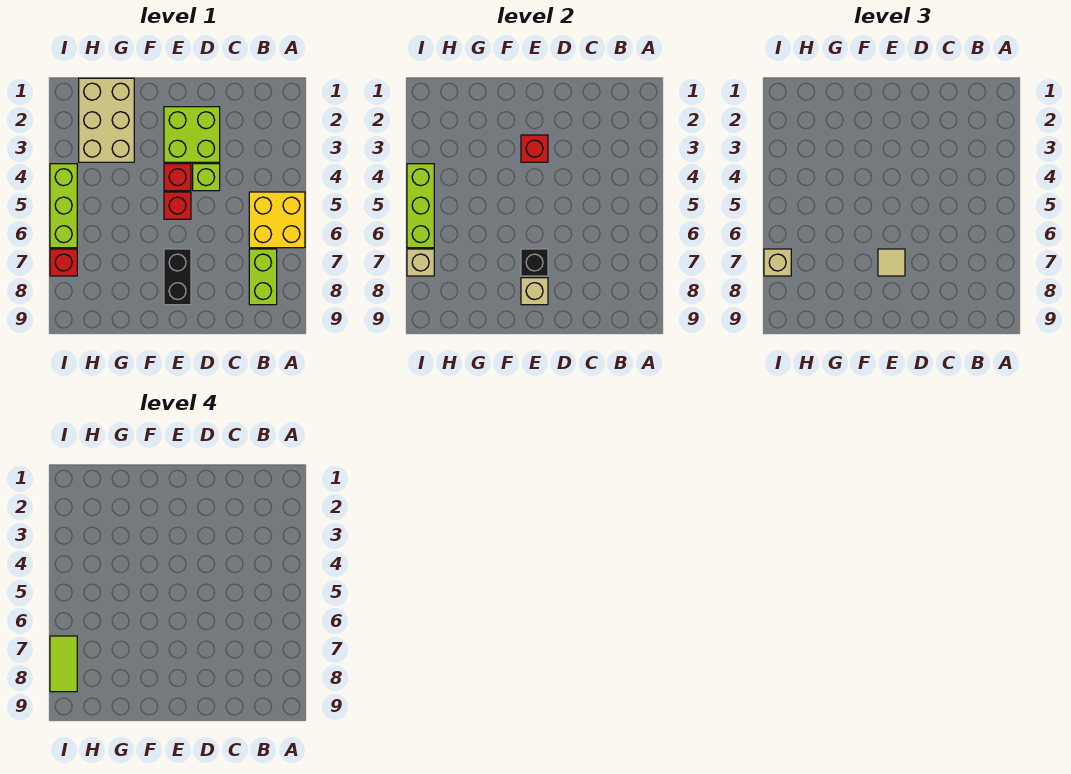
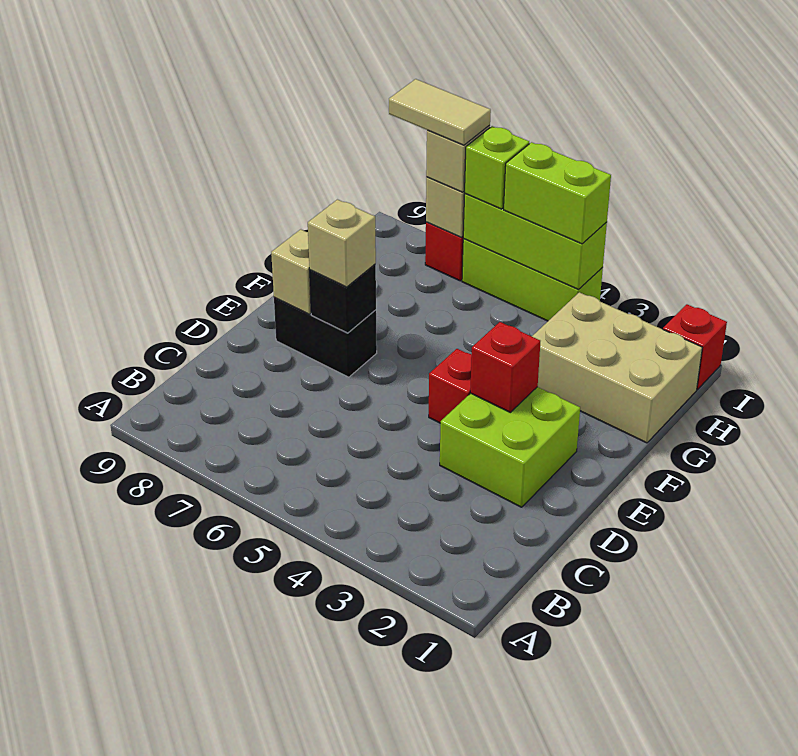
yellow 2x2 brick [249,192,305,248] -> none
lime 1x2 brick [249,249,277,305] -> lime 1x2 brick moved to [504,142,611,244]
lime 1x1 brick [193,164,220,191] -> lime 1x1 brick moved to [465,126,529,209]
red 1x1 brick [164,192,191,219] -> red 1x1 brick moved to [663,304,727,389]
tan 1x1 tile [878,249,905,276] -> tan 1x1 brick [308,200,376,287]
lime 1x2 tile [50,636,77,692] -> tan 1x2 tile [389,79,491,145]

